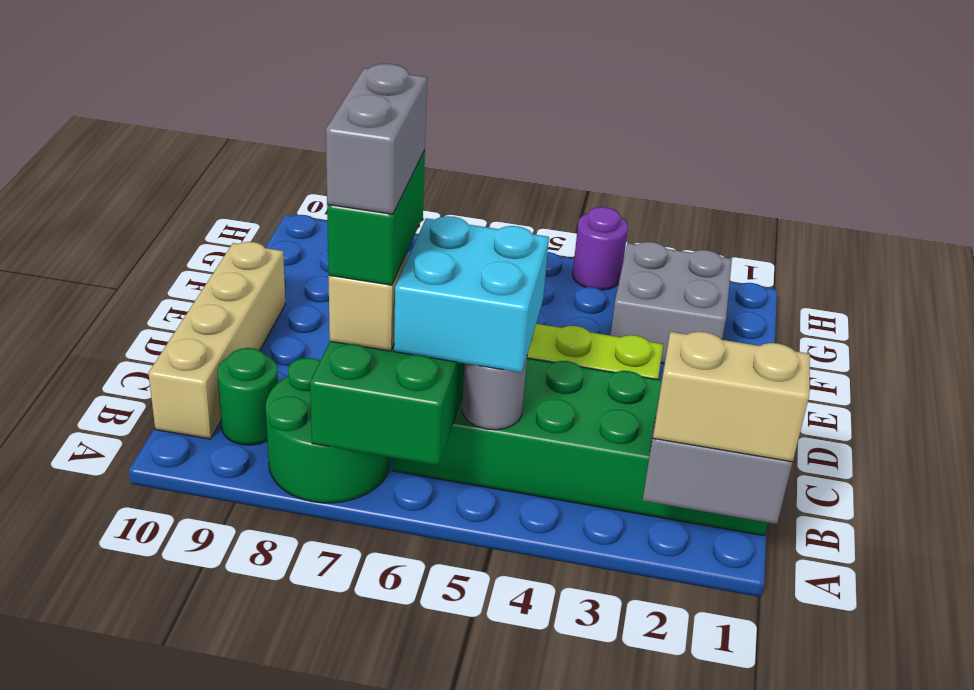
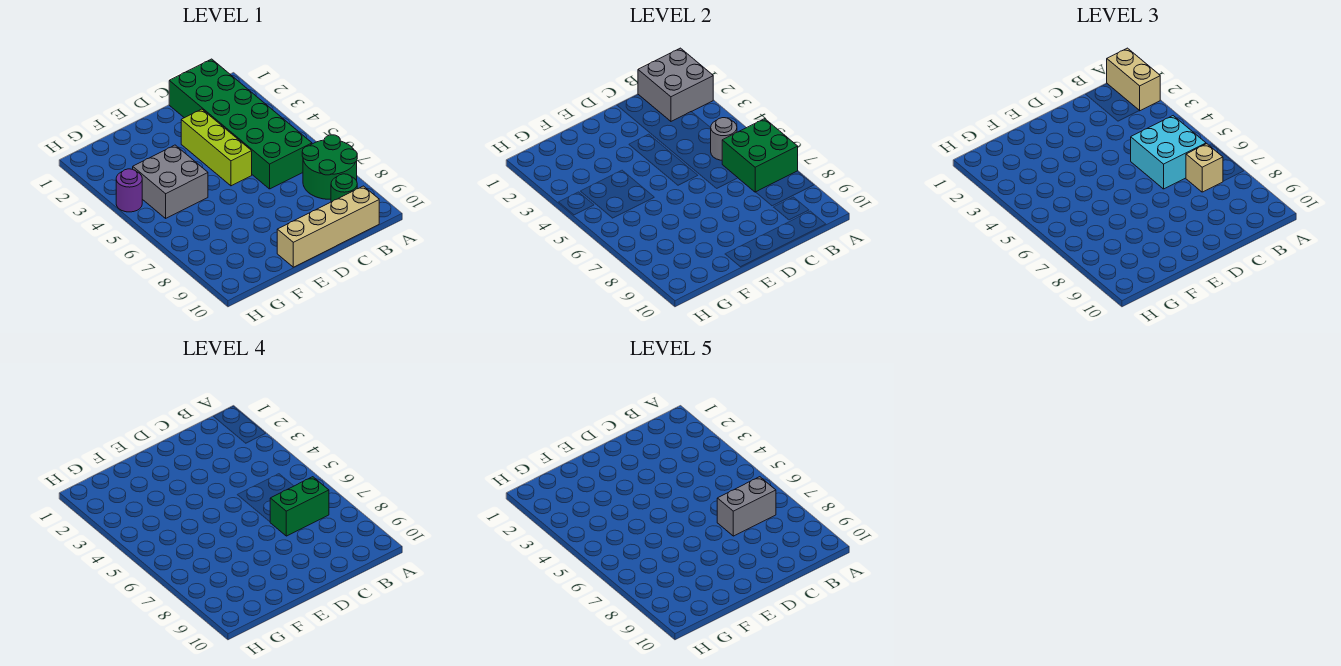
grey 2x2 brick [610,242,732,364] -> grey 2x2 brick moved to [133,145,208,218]

